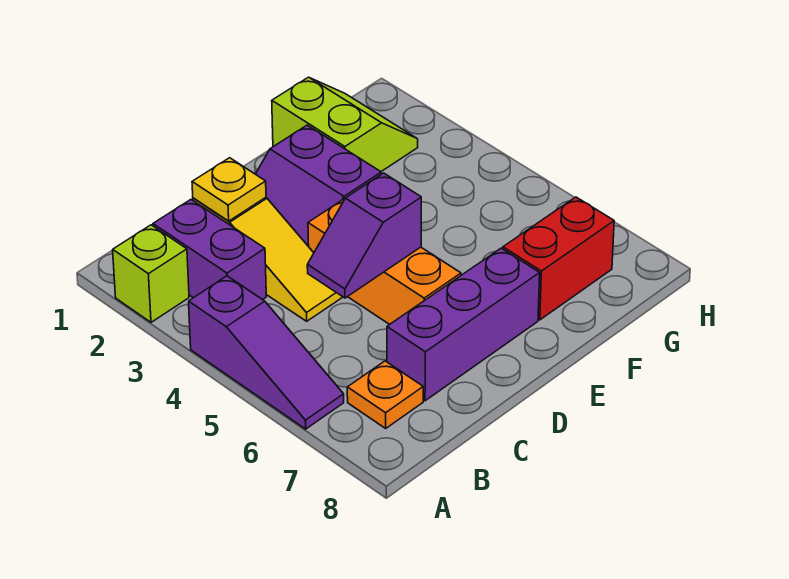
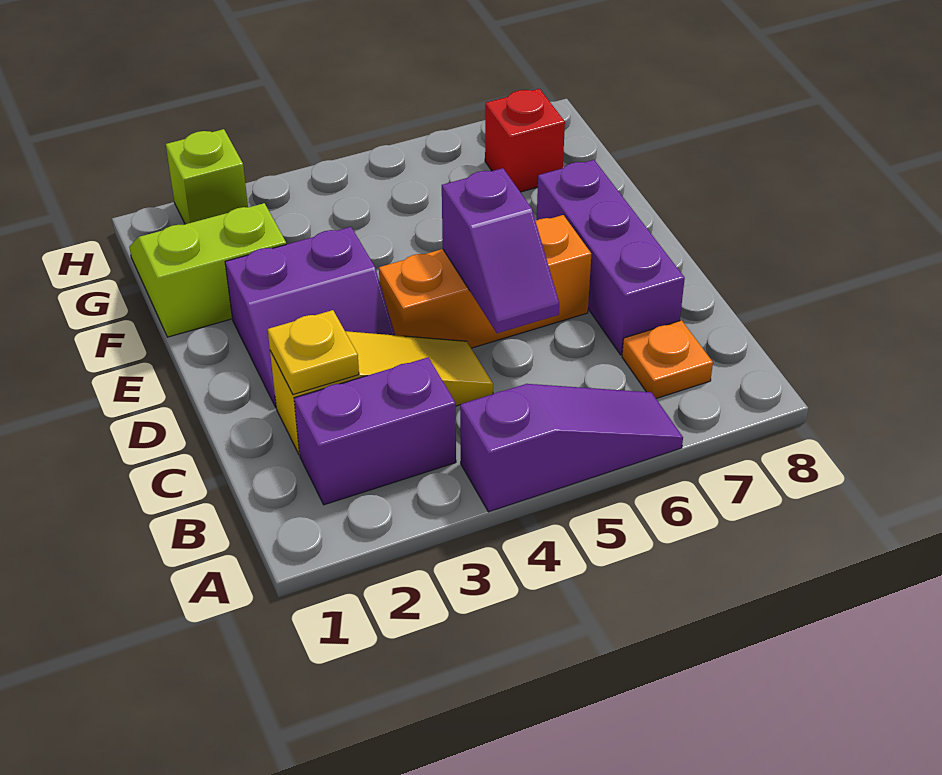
lime 1x1 brick [113,225,189,322] -> lime 1x1 brick moved to [166,129,248,224]
red 1x2 brick [503,197,614,320] -> red 1x1 brick [485,89,565,192]

